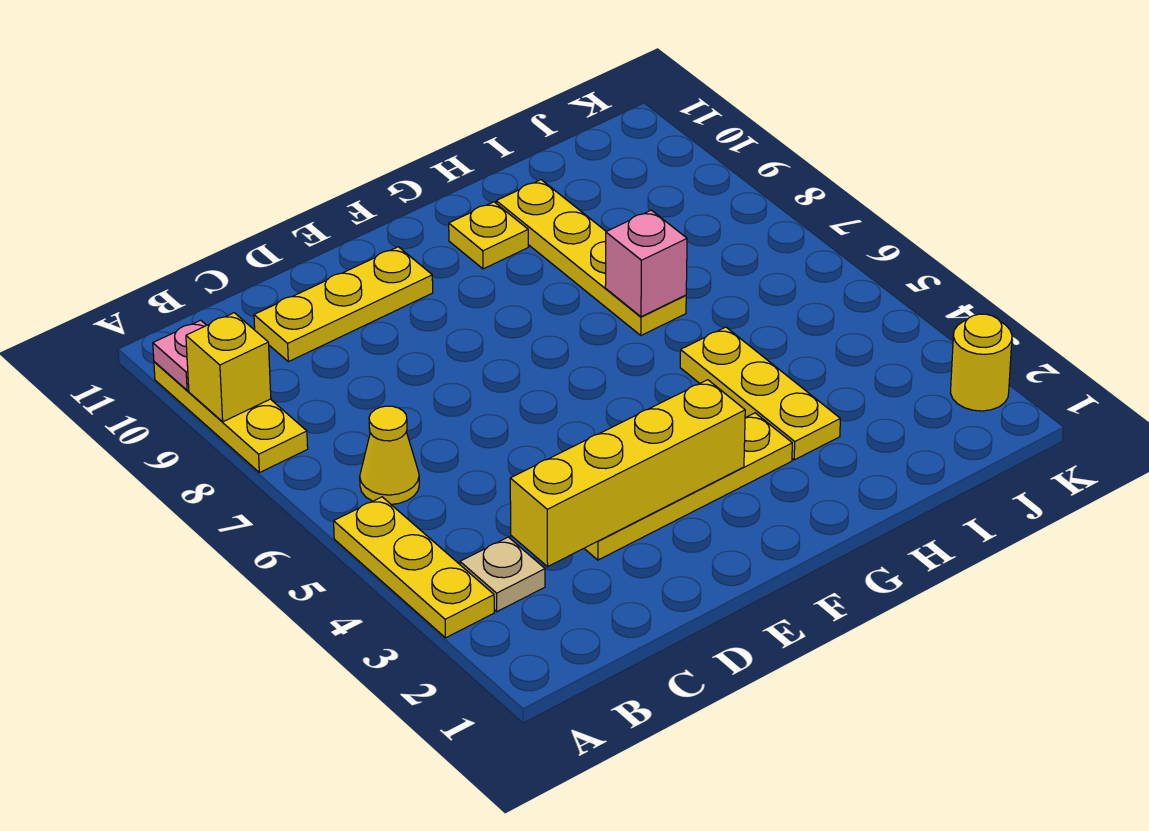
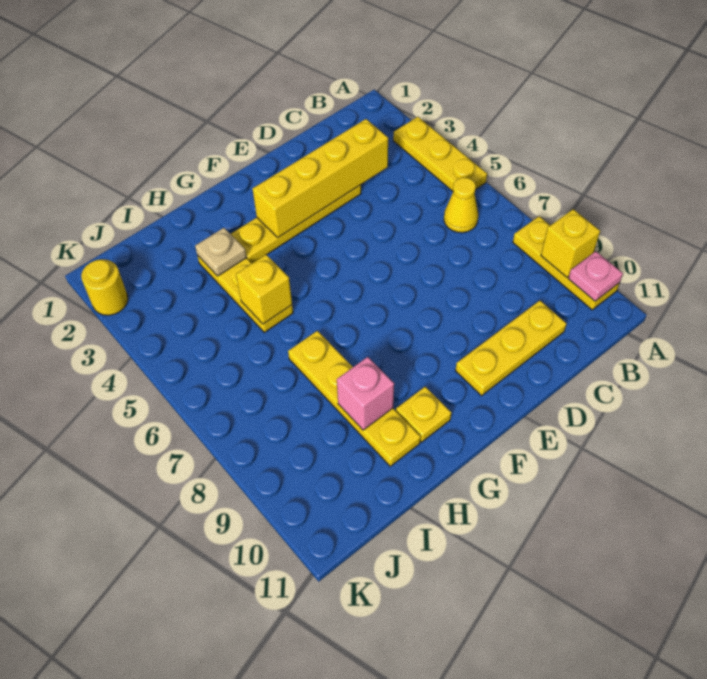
tan 1x1 plate [460,537,545,612] -> tan 1x1 plate moved to [195,228,246,276]
none -> yellow 1x1 brick [236,255,292,324]
pink 1x1 brick [605,210,687,317] -> pink 1x1 brick moved to [337,357,394,430]

